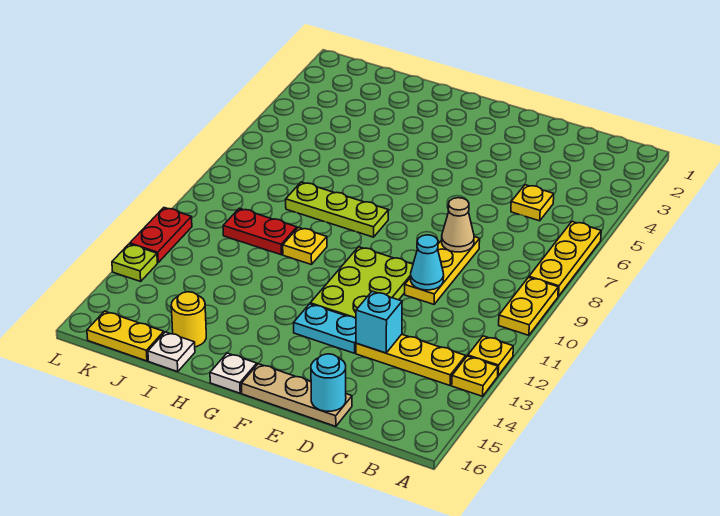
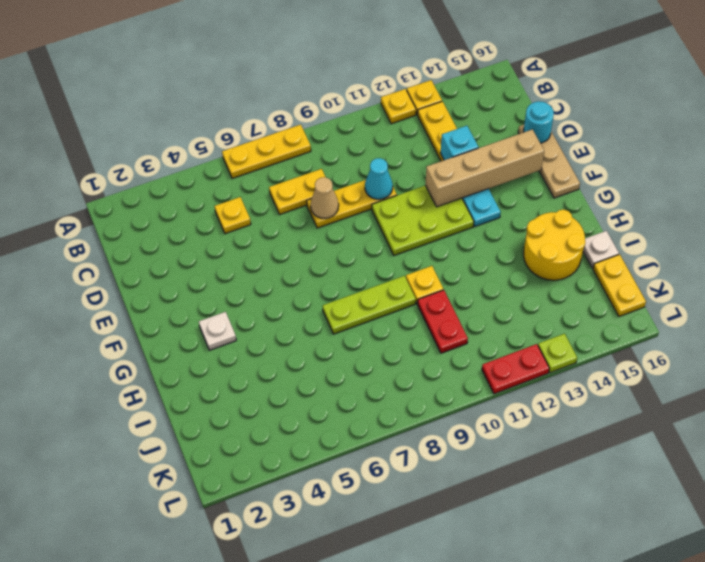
yellow 1x2 plate [499,277,558,335] -> yellow 1x2 plate moved to [269,169,325,214]
none -> tan 1x4 brick [425,129,544,207]
lime 1x3 plate [286,182,389,237] -> lime 1x3 plate turned to [323,276,416,334]
white 1x1 plate [210,353,257,393] -> white 1x1 plate moved to [199,312,236,350]
yellow 1x1 round brick [171,292,206,347] -> yellow 2x2 round brick [523,210,585,280]

